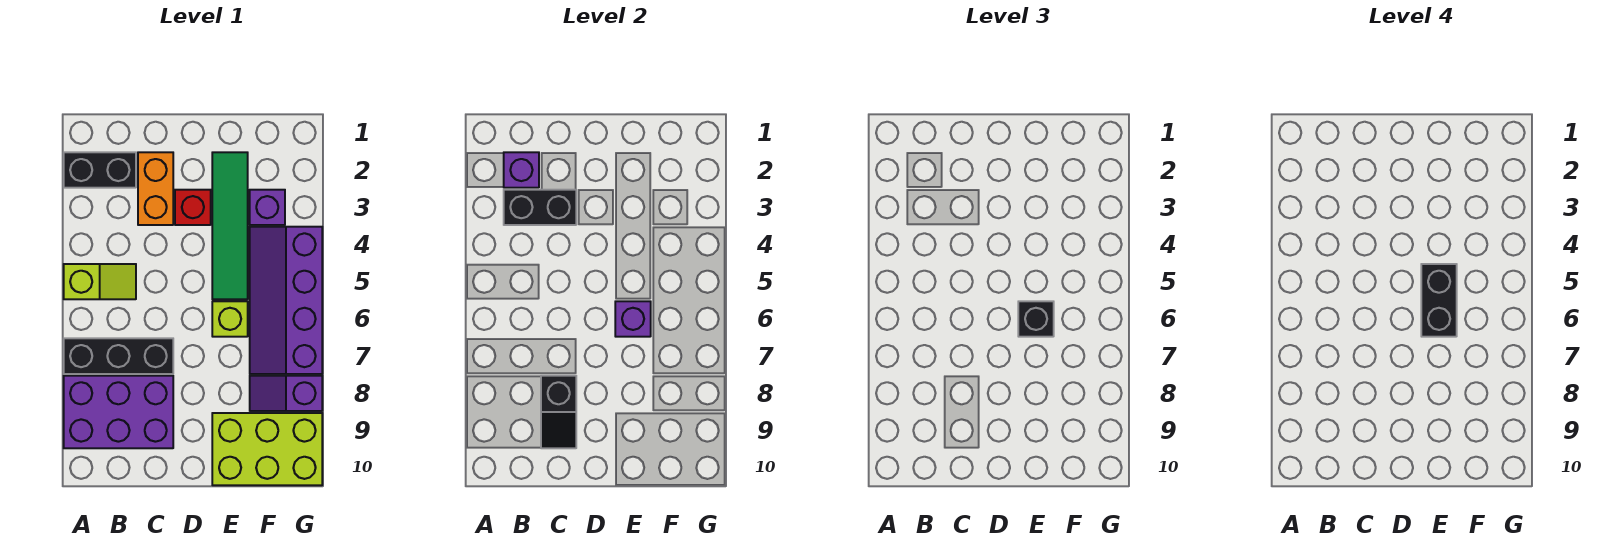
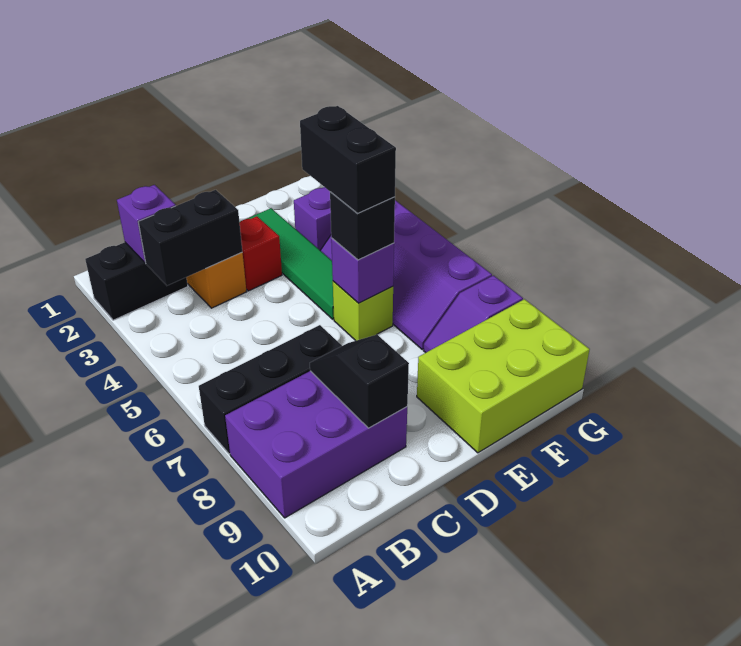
lime 1x2 slope [64,264,136,299] -> none
black 1x2 slope [541,376,576,448] -> black 1x2 slope turned to [310,335,409,428]

